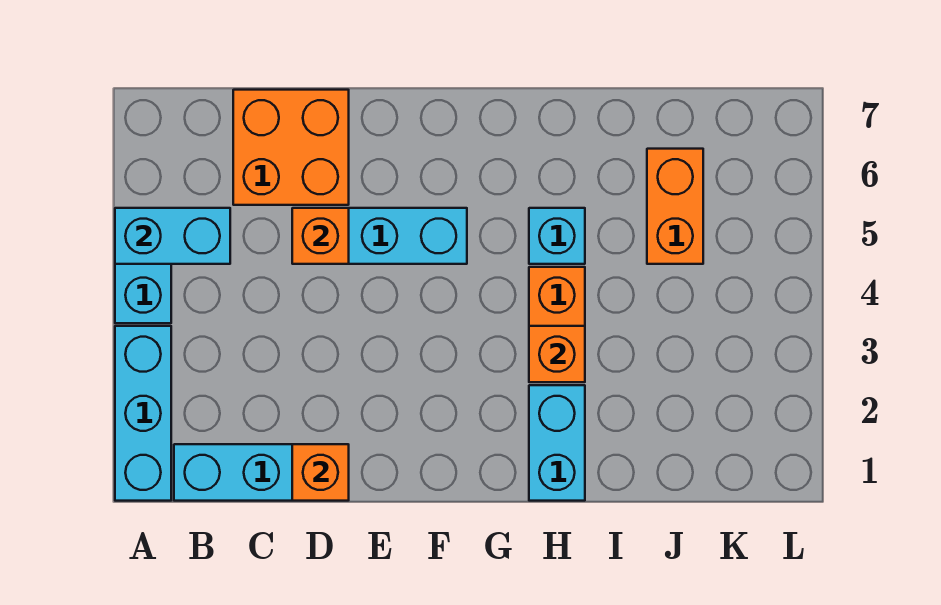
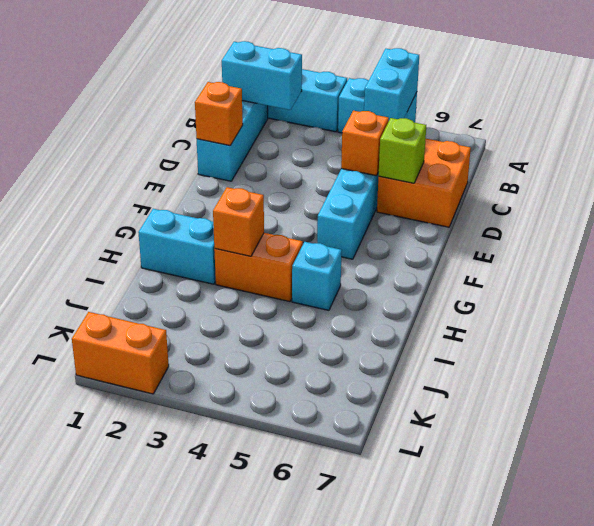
none -> cyan 1x2 brick [222,41,302,110]
none -> lime 1x1 brick [378,118,426,183]
orange 1x2 brick [647,149,703,264] -> orange 1x2 brick moved to [72,312,169,394]

